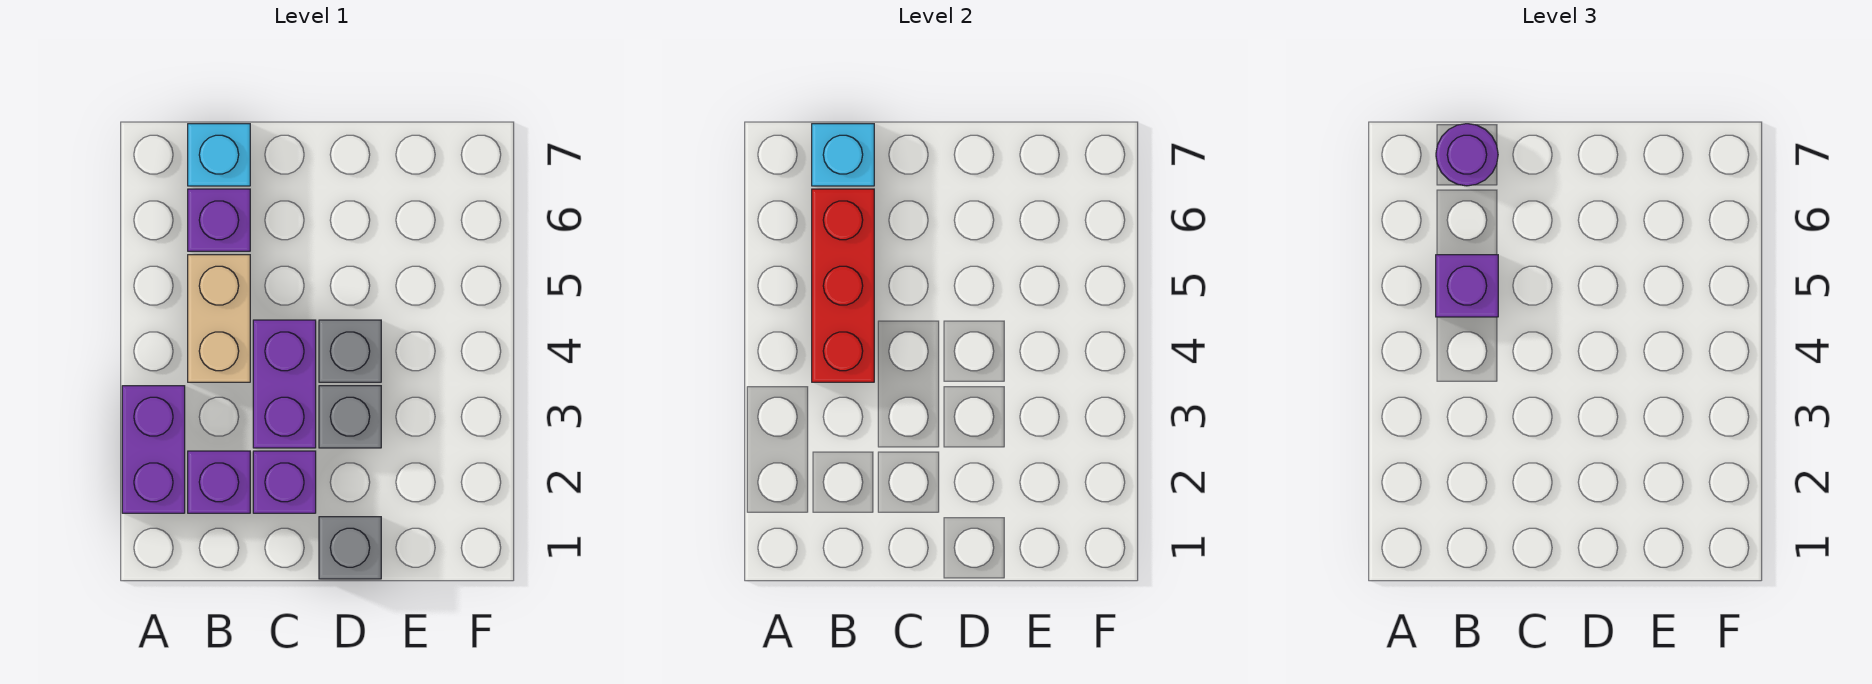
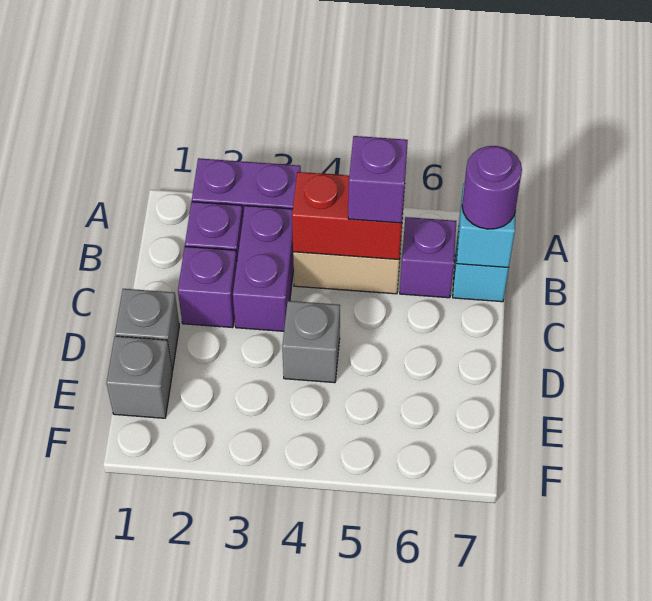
red 1x3 brick [812,189,874,382] -> red 1x2 brick [292,172,405,259]
purple 1x2 brick [253,320,316,448] -> purple 1x2 brick turned to [233,206,294,331]
grey 1x1 brick [319,386,381,448] -> grey 1x1 brick moved to [106,336,172,418]

